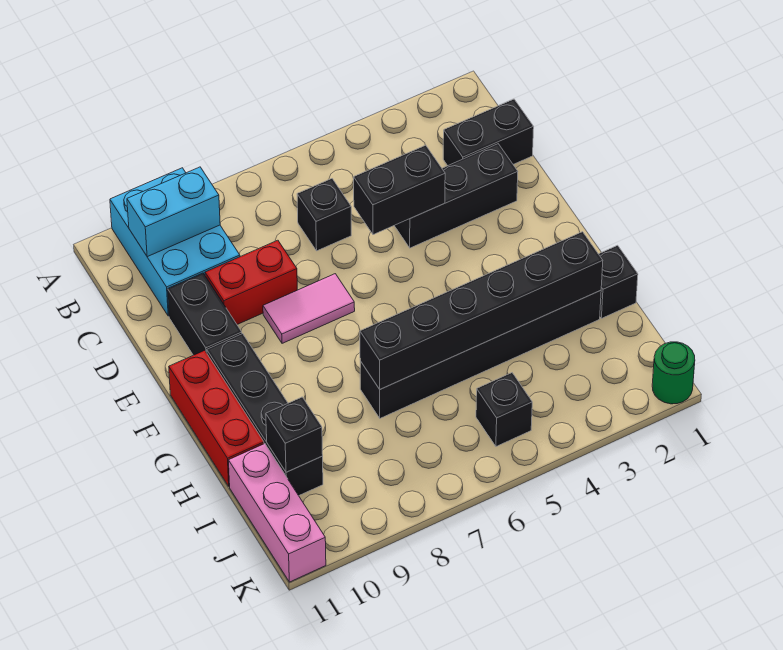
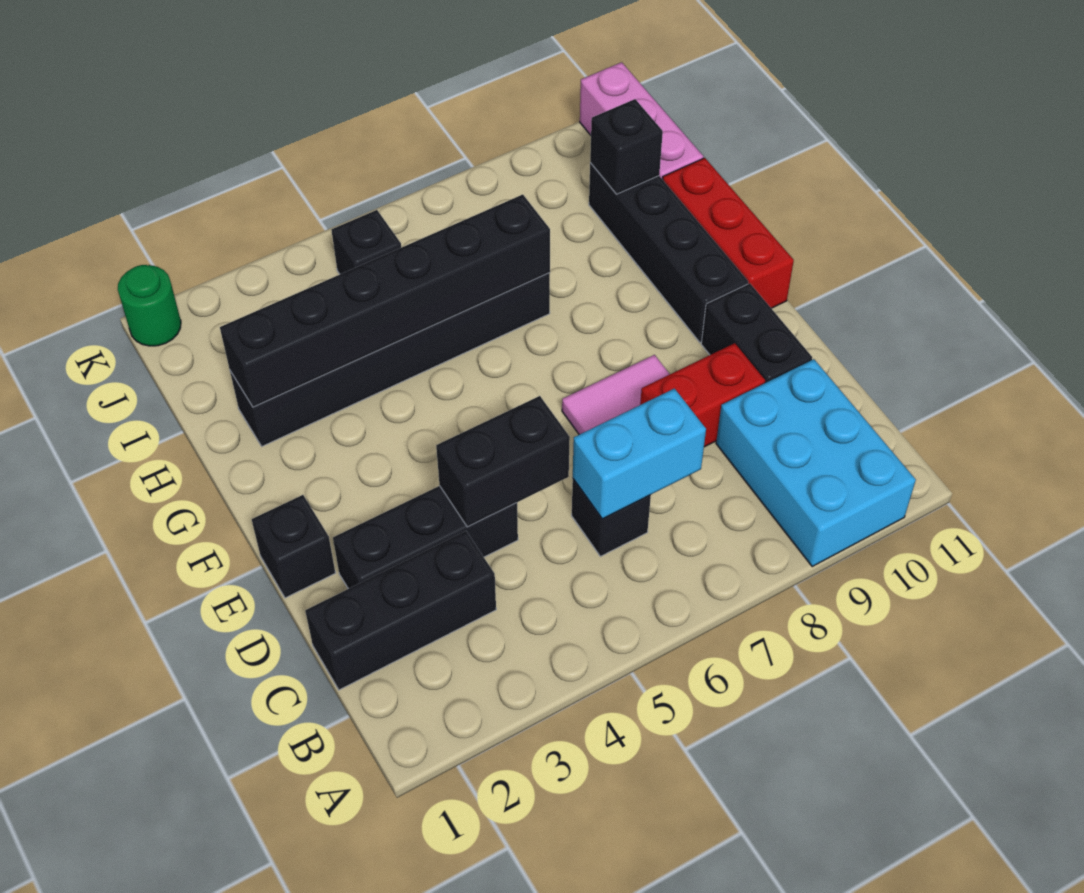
cyan 1x2 brick [127,167,220,257] -> cyan 1x2 brick moved to [573,389,706,519]
black 1x2 brick [443,99,534,166] -> black 1x3 brick [305,531,496,690]
black 1x1 brick [599,245,638,318] -> black 1x1 brick moved to [252,495,335,598]

